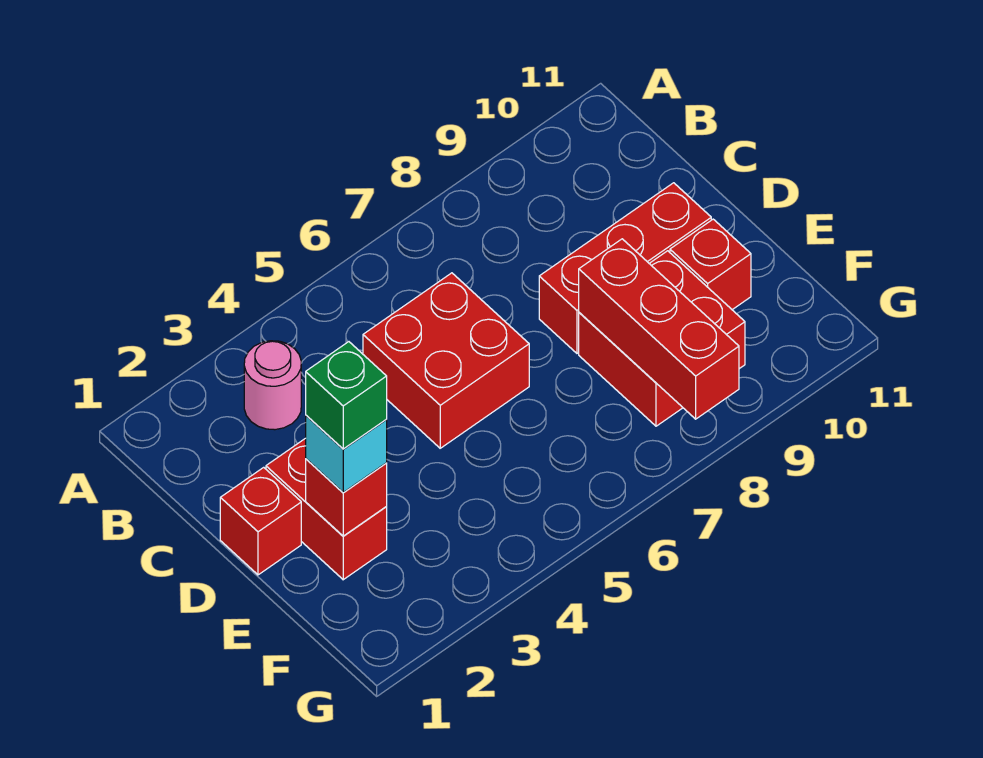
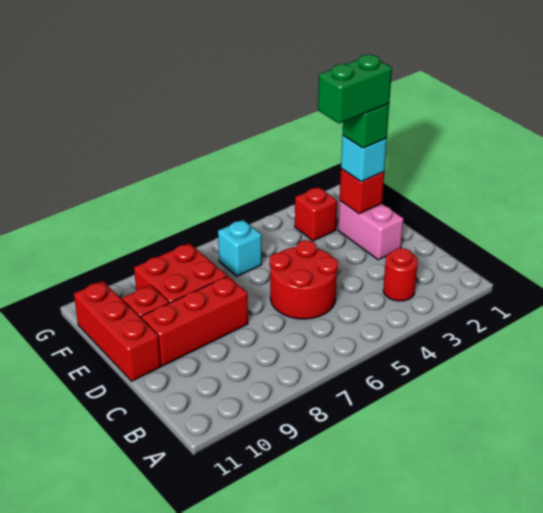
pink 1x1 round brick [244,341,301,430] -> red 1x1 round brick [383,248,418,301]
red 2x2 brick [363,273,529,448] -> red 2x2 round brick [270,240,338,319]
red 1x1 brick [220,467,301,575] -> red 1x1 brick moved to [295,187,337,241]
red 1x2 brick [266,438,387,580] -> pink 1x2 brick [338,201,403,260]
none -> green 1x2 brick [318,54,392,123]
red 1x3 brick [579,239,739,419] -> red 1x3 brick moved to [74,281,161,381]
none -> cyan 1x1 brick [218,220,262,276]

